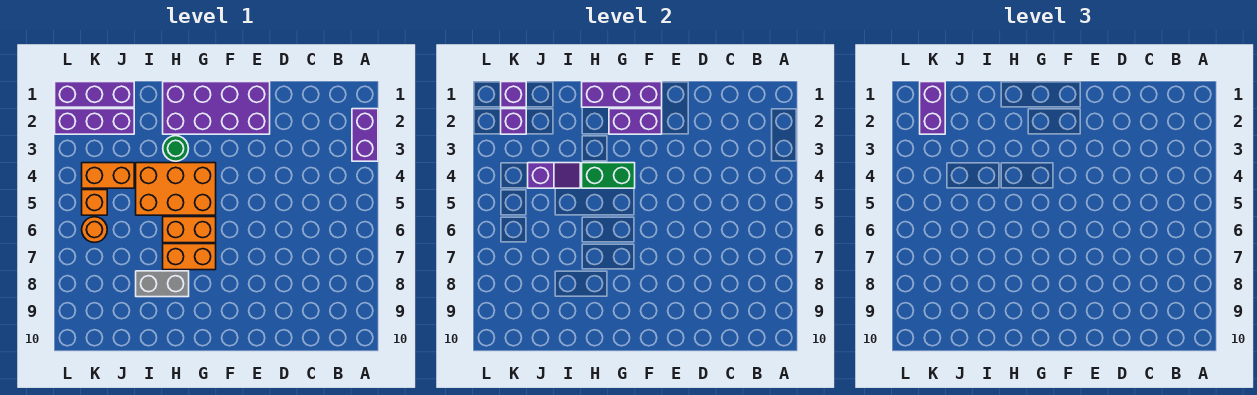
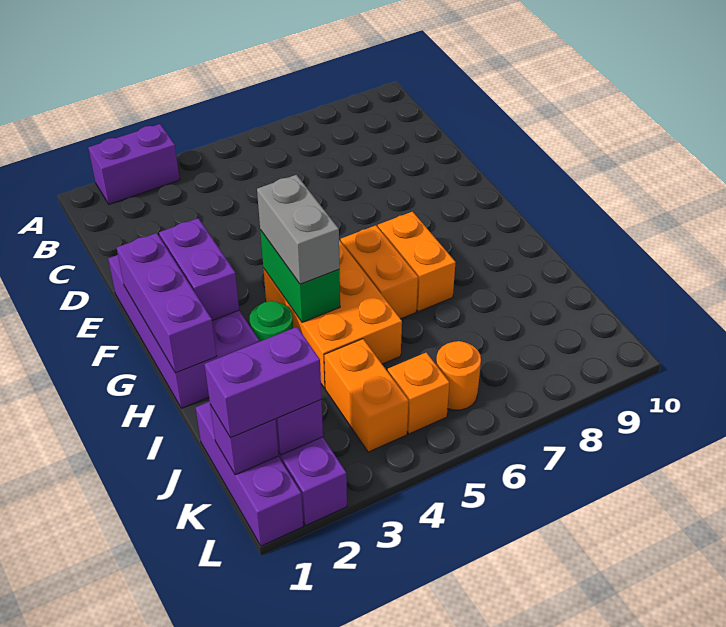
grey 1x2 brick [136,271,189,297] -> grey 1x2 brick moved to [257,175,340,284]
purple 1x2 slope [528,163,580,188] -> none

